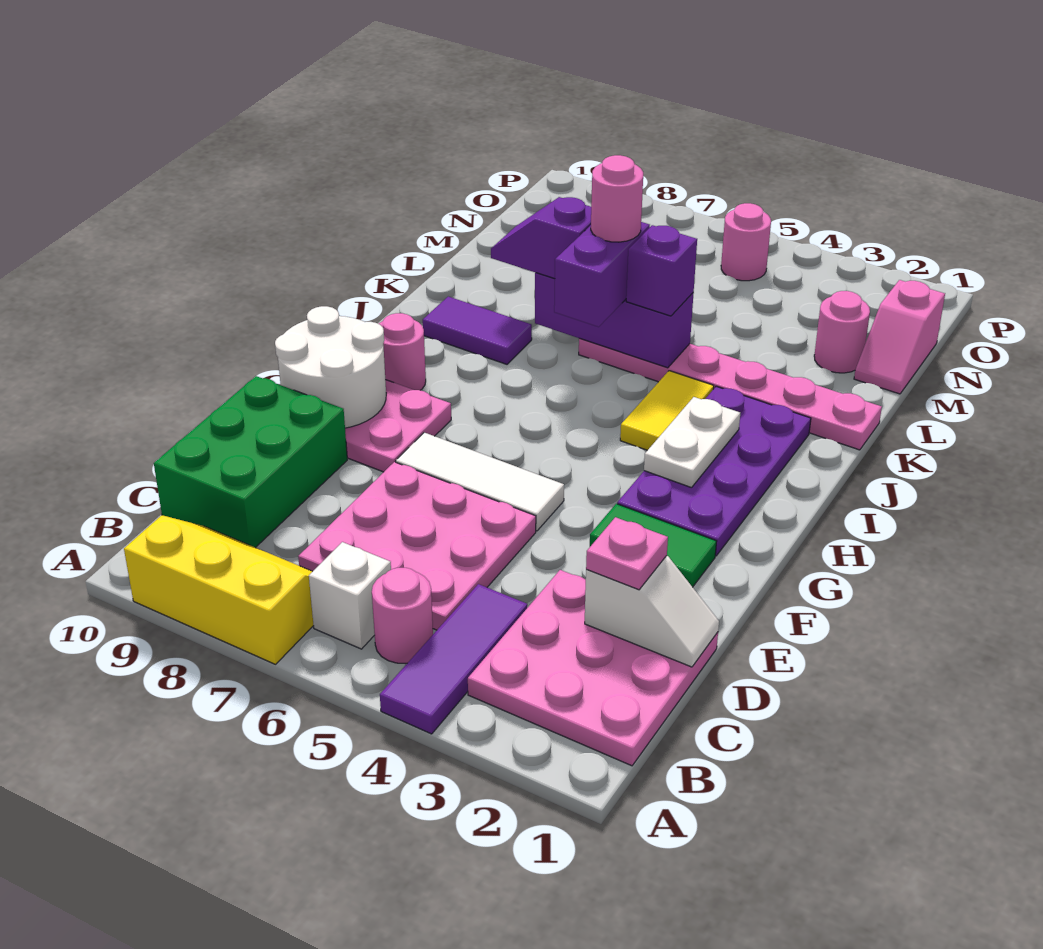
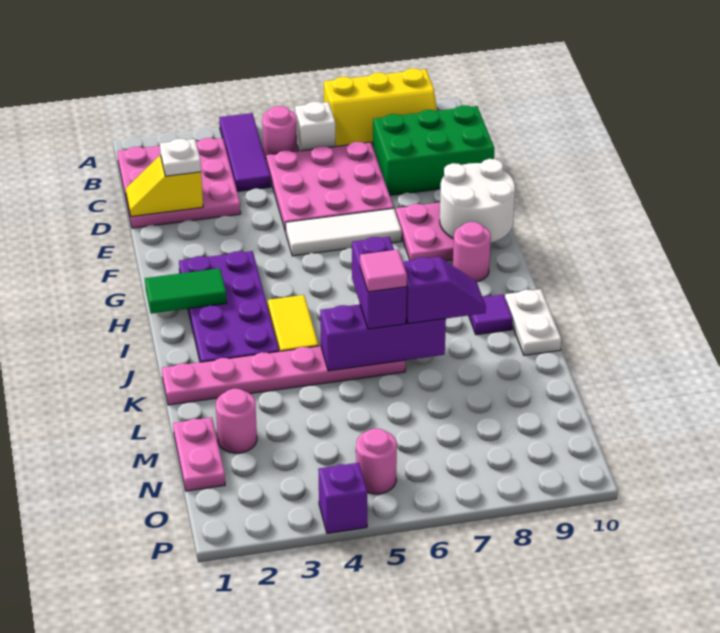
green 2x3 brick [154,376,347,548] -> green 2x3 brick turned to [373,105,495,195]
white 1x2 slope [585,556,719,667] -> yellow 1x2 slope [126,155,203,217]
pink 1x1 plate [586,517,668,590] -> white 1x1 plate [160,139,201,176]
green 1x2 tile [590,504,717,587] -> green 1x2 tile moved to [145,268,227,314]
white 1x2 plate [644,397,740,488] -> white 1x2 plate moved to [505,289,561,355]
purple 1x2 tile [423,297,532,364] -> purple 1x1 tile [469,294,513,335]
purple 1x1 brick [626,225,697,316] -> purple 1x1 brick moved to [318,463,367,533]
pink 1x1 round brick [591,155,643,242] -> pink 1x1 tile [360,250,407,292]
pink 1x2 slope [854,280,945,394] -> pink 1x2 plate [173,417,225,491]

